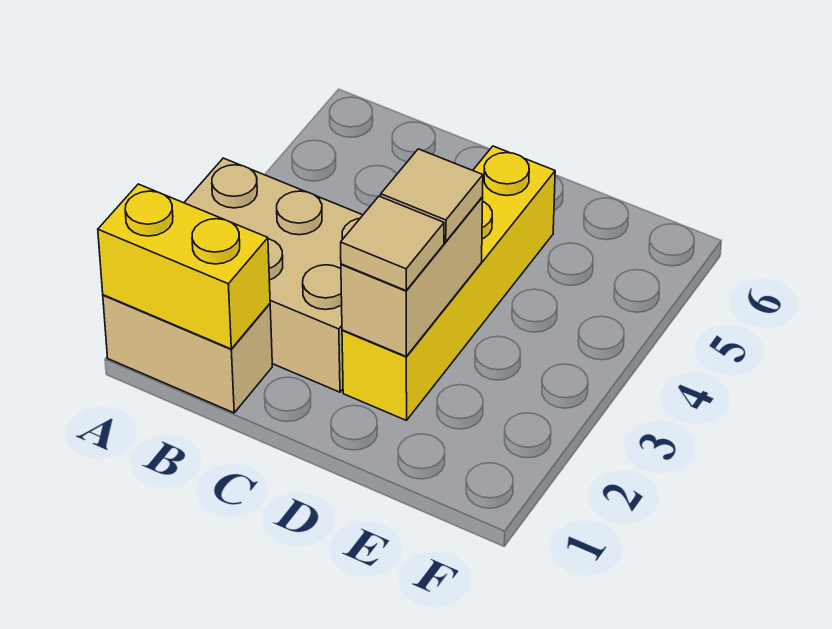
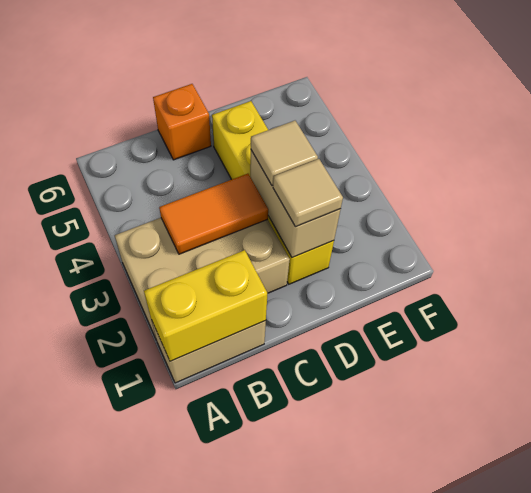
none -> orange 1x2 tile [159,174,268,254]
none -> orange 1x1 brick [153,84,211,160]

